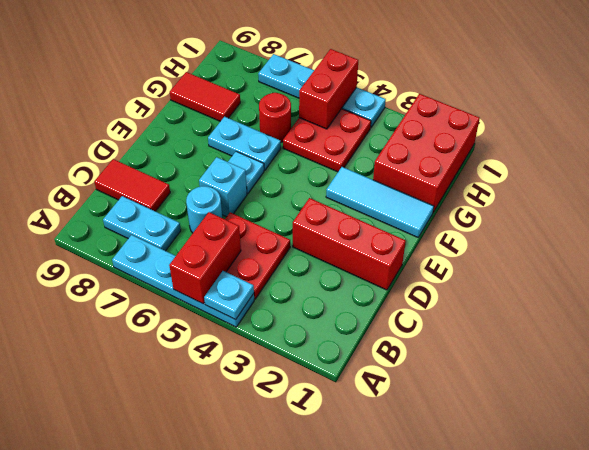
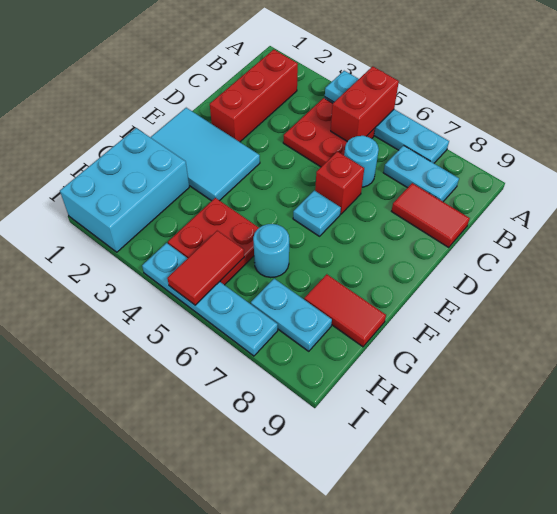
red 1x3 brick [293,198,406,290] -> red 1x3 brick turned to [210,50,298,142]
cyan 1x1 brick [199,157,247,217] -> red 1x1 brick [315,151,364,214]
cyan 1x3 tile [326,167,434,237] -> cyan 2x3 tile [151,108,260,201]
cyan 1x2 plate [208,117,281,170] -> cyan 1x2 plate moved to [251,279,332,351]
red 2x3 brick [373,94,480,212] -> cyan 2x3 brick [60,128,189,252]
red 1x1 round brick [259,93,291,142] -> cyan 1x1 round brick [253,224,289,278]
red 1x2 brick [299,49,358,129] -> red 1x2 tile [167,231,244,305]

